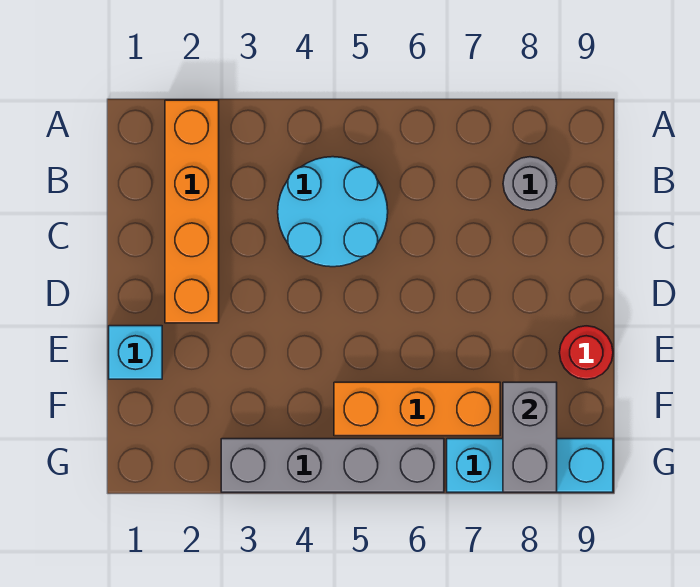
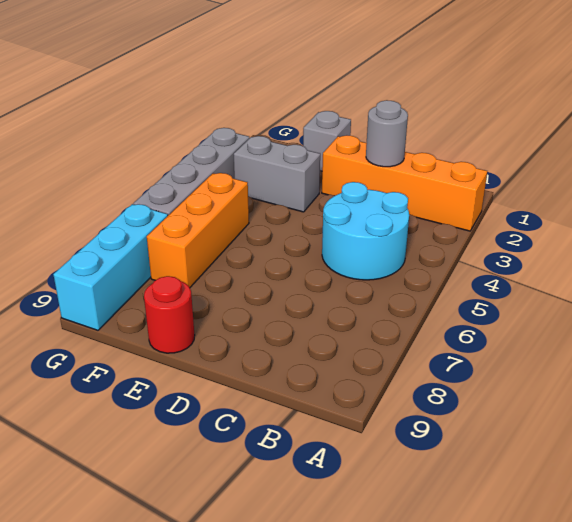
grey 1x1 round brick [503,157,557,210] -> grey 1x1 round brick moved to [366,100,408,167]
cyan 1x1 brick [109,326,162,379] -> grey 1x1 brick [303,111,351,171]
grey 1x2 brick [503,382,557,492] -> grey 1x2 brick moved to [234,136,320,212]

